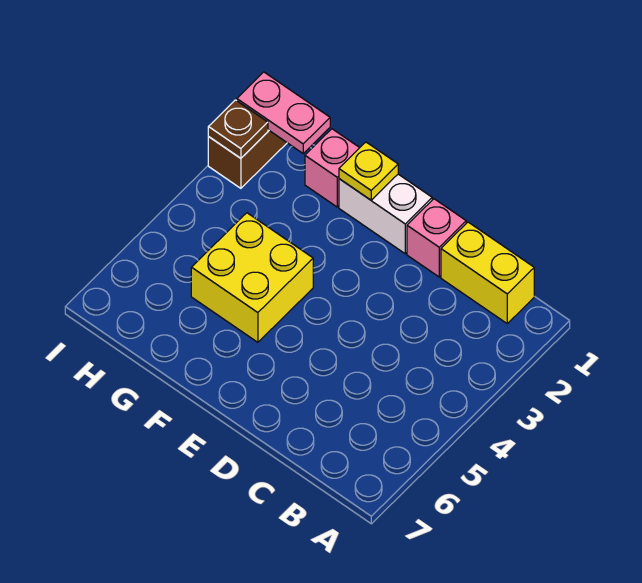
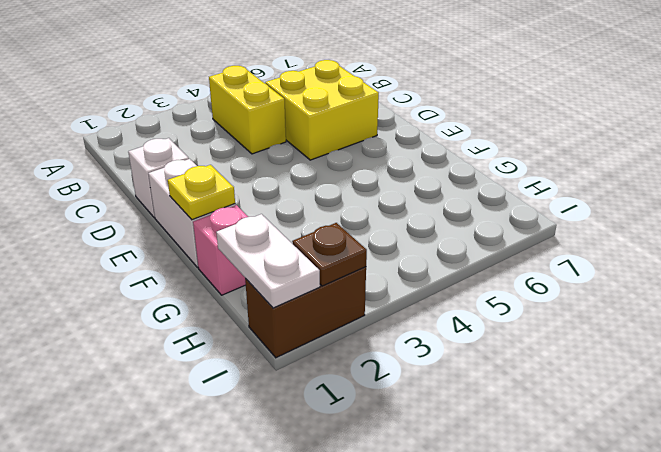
yellow 1x2 brick [441,222,534,323] -> yellow 1x2 brick moved to [209,66,286,154]
pink 1x1 brick [407,199,466,277] -> white 1x1 brick [128,138,189,218]
yellow 2x2 brick [191,213,313,342] -> yellow 2x2 brick moved to [265,60,379,160]
pink 1x2 plate [237,72,330,153] -> white 1x2 plate [216,214,320,308]

